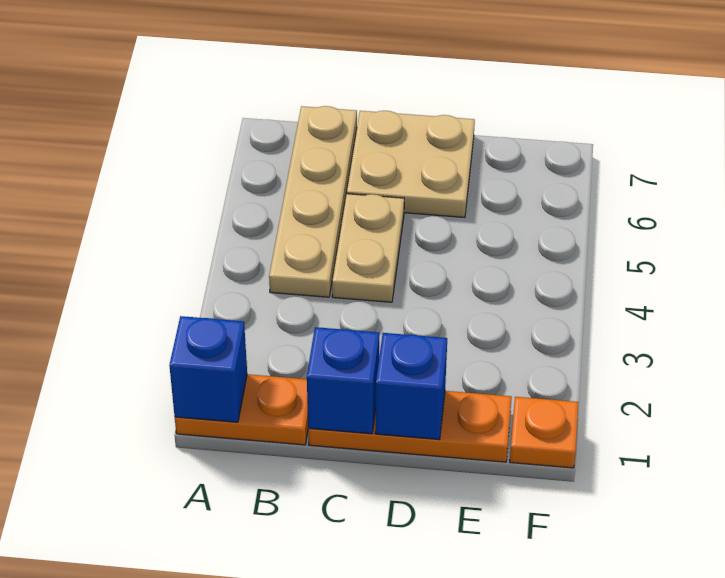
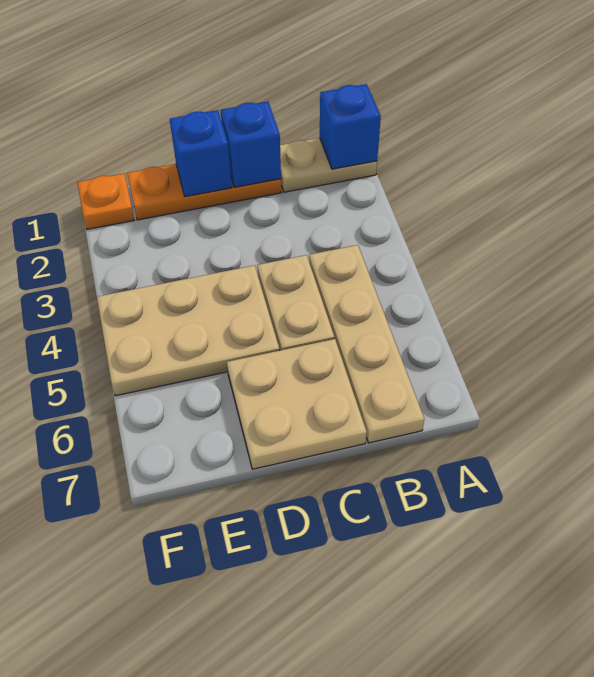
orange 1x2 plate [175,374,308,445] -> tan 1x2 plate [280,138,377,192]
none -> tan 2x3 plate [97,265,279,396]

